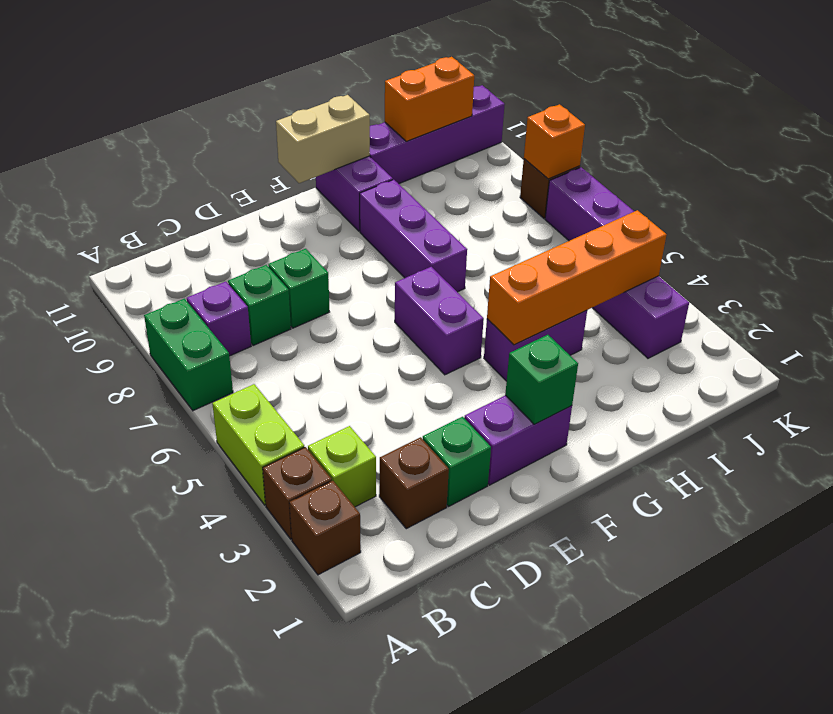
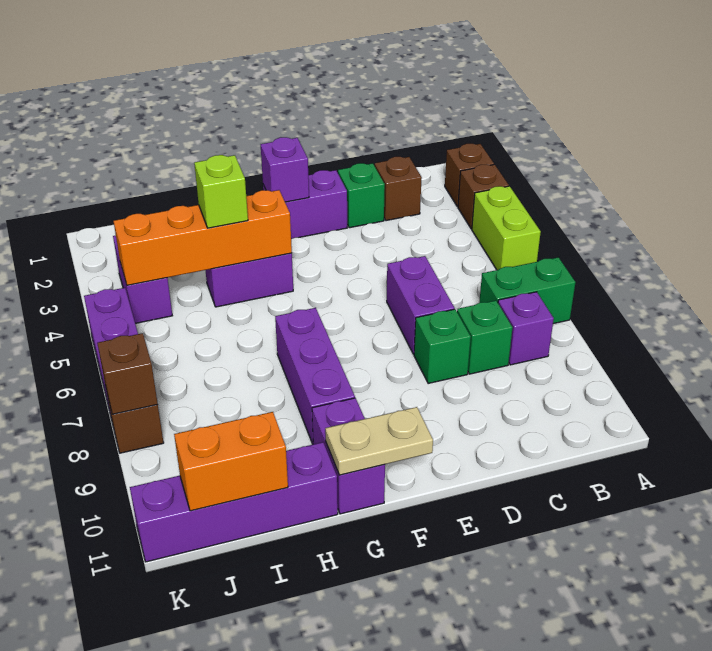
green 1x2 brick [144,299,233,411] -> green 1x2 brick turned to [479,257,576,324]
lime 1x1 brick [308,426,376,507] -> lime 1x1 brick moved to [194,155,248,228]
green 1x1 brick [505,335,578,424] -> purple 1x1 brick [261,137,309,202]
purple 1x2 brick [395,267,484,375] -> purple 1x2 brick moved to [387,256,455,354]
tan 1x2 brick [276,95,370,183] -> tan 1x2 plate [325,407,433,475]
orange 1x1 brick [524,104,585,179] -> brown 1x1 brick [97,333,158,414]

